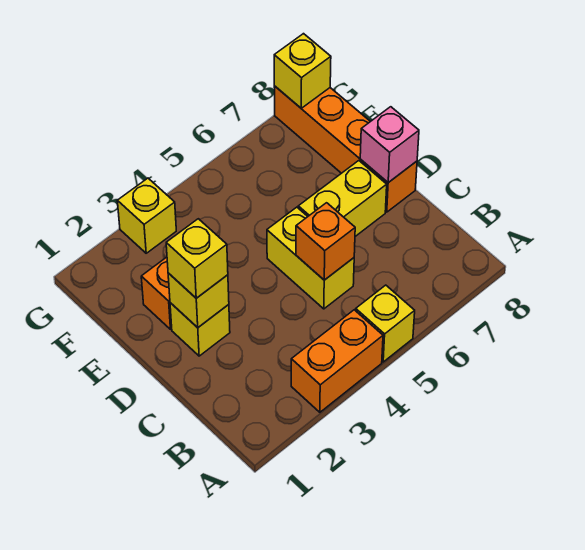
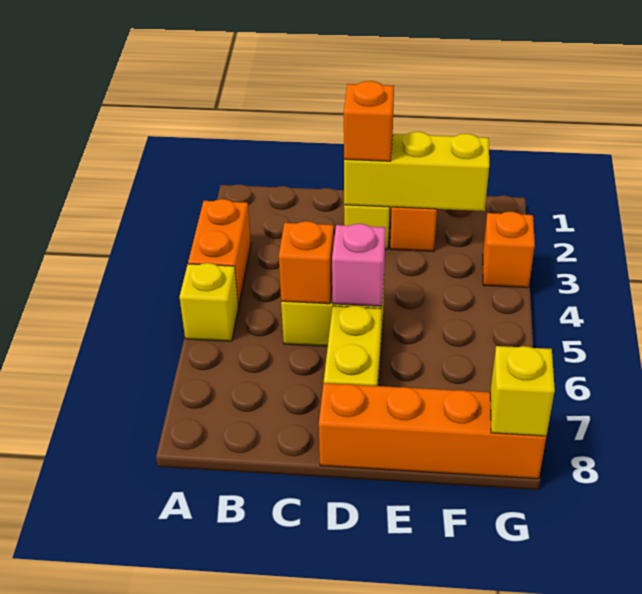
yellow 1x1 brick [168,273,229,328] -> yellow 1x3 brick [344,132,489,211]
yellow 1x1 brick [166,219,228,298] -> orange 1x1 brick [344,81,394,161]
pink 1x1 brick [360,107,419,183] -> pink 1x1 brick moved to [332,224,386,306]
yellow 1x1 brick [117,178,176,253] -> orange 1x1 brick [483,212,535,288]

